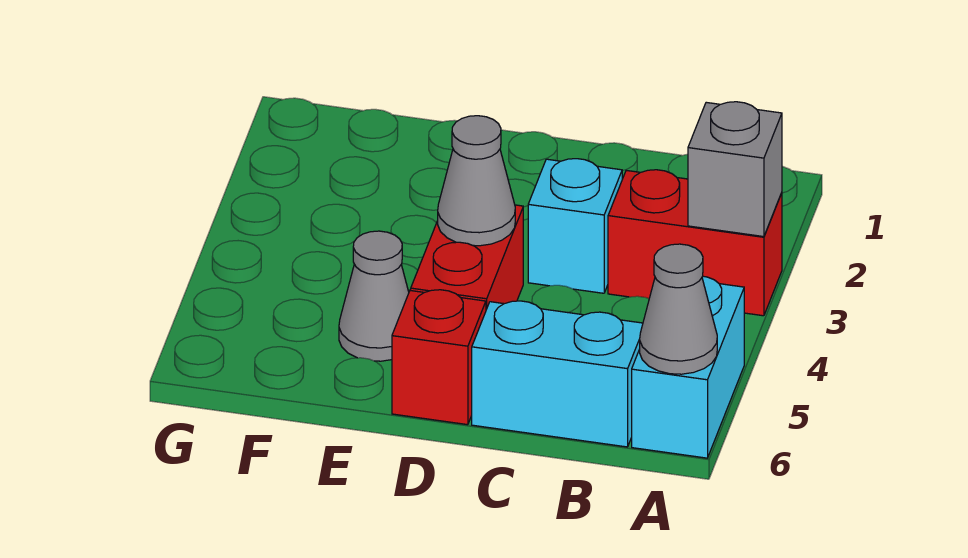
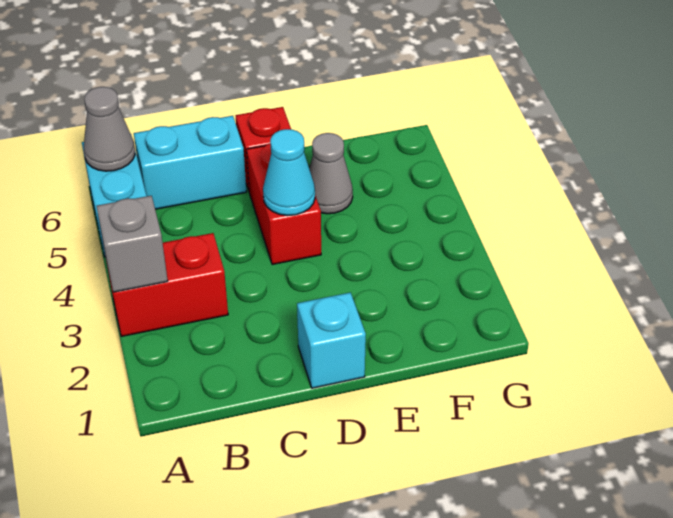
cyan 1x1 brick [528,159,622,293] -> cyan 1x1 brick moved to [297,293,366,388]
grey 1x1 cone [438,116,515,246] -> cyan 1x1 cone [263,129,315,216]

